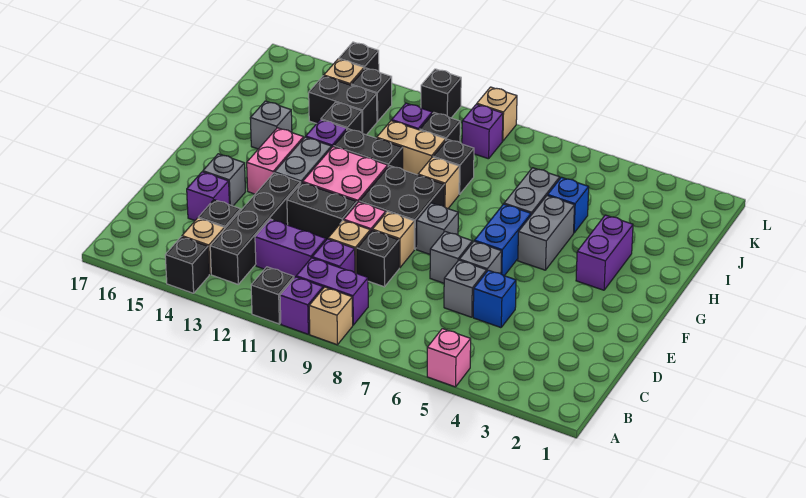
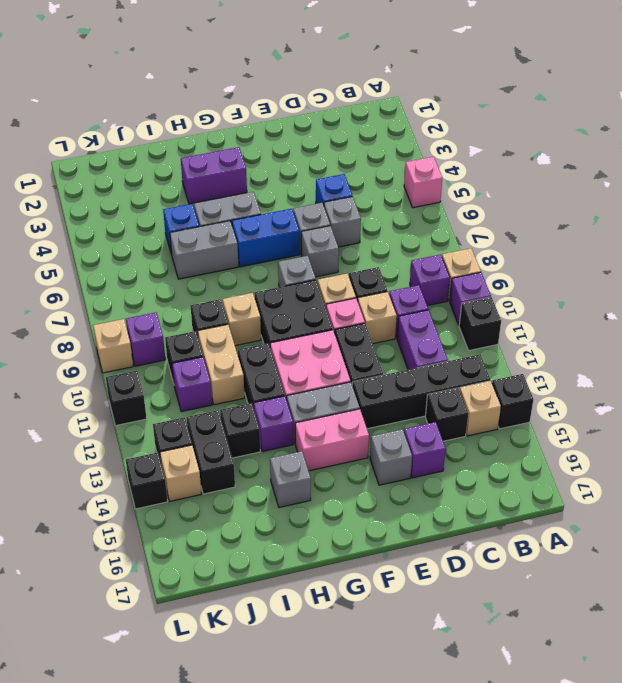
purple 1x2 brick [296,258,368,325] -> purple 1x1 brick [410,255,450,306]

